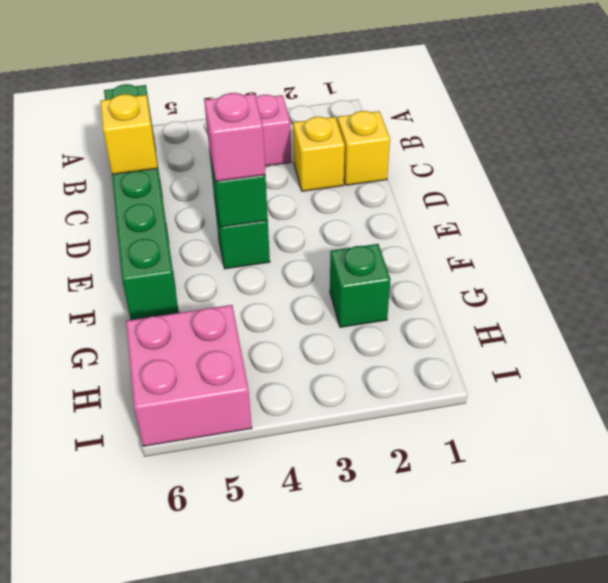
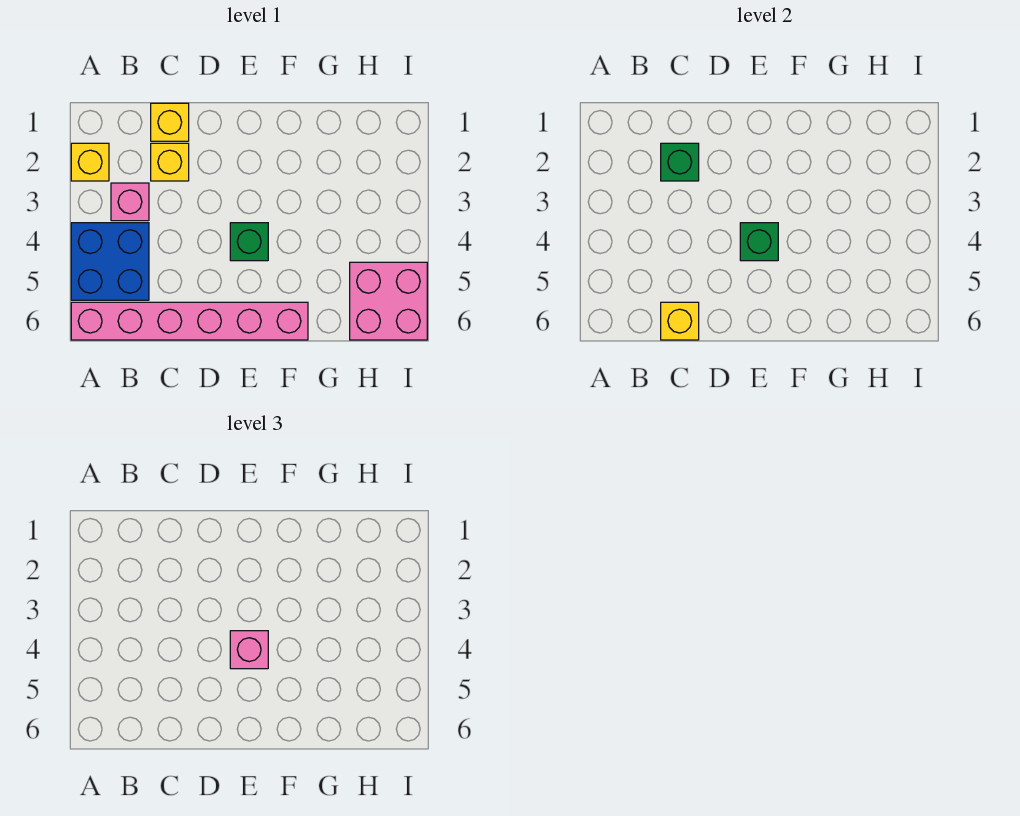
none -> yellow 1x1 brick [71,143,109,181]
none -> blue 2x2 brick [71,223,149,300]
green 1x6 brick [104,84,179,320] -> pink 1x6 brick [71,302,308,340]
green 1x1 brick [330,244,390,327] -> green 1x1 brick moved to [661,143,699,181]

